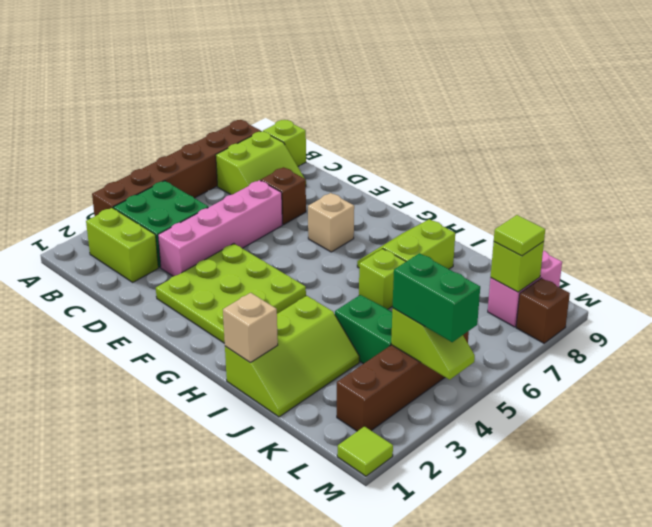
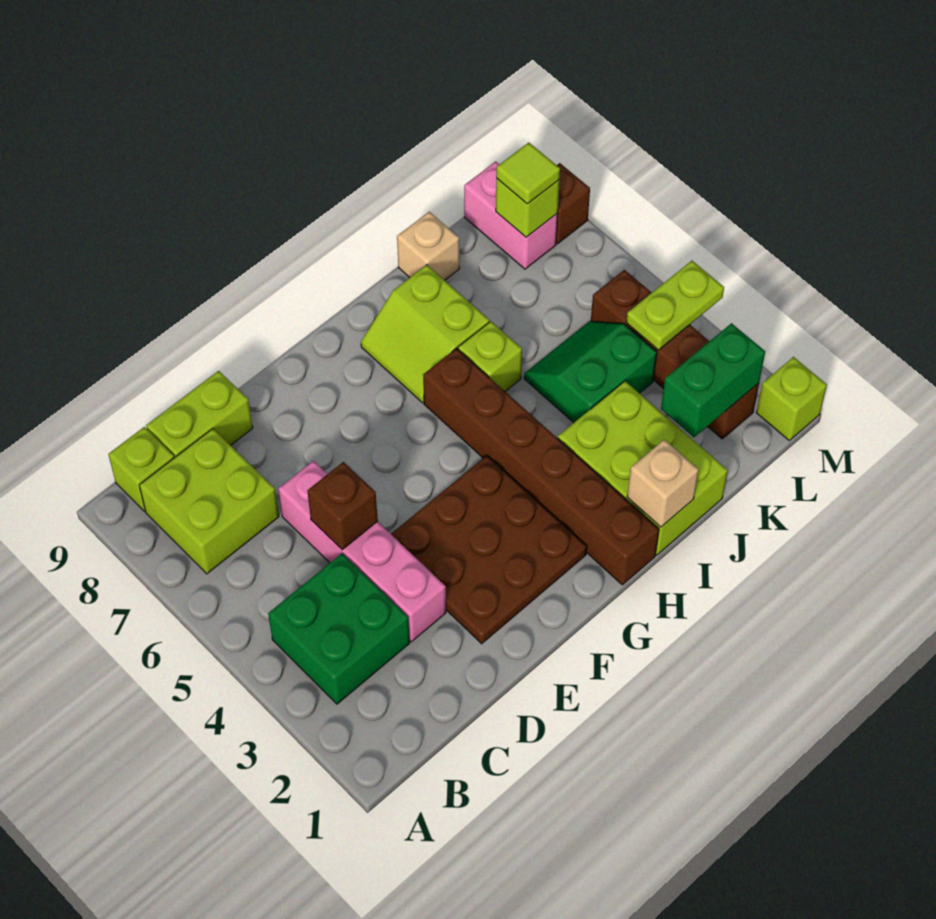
brown 1x6 brick [92,120,261,216] -> brown 1x6 brick moved to [423,348,659,585]
lime 1x2 brick [86,208,158,282] -> lime 1x2 brick moved to [146,371,253,458]
lime 2x2 slope [216,131,304,195] -> lime 2x2 brick [139,429,279,574]
brown 1x1 brick [261,167,306,225] -> brown 1x1 brick moved to [307,462,378,550]
lime 3x3 plate [156,244,306,343] -> brown 3x3 plate [391,456,587,644]
tan 1x1 brick [308,193,354,252] -> tan 1x1 brick moved to [397,212,459,280]
lime 2x3 slope [225,296,359,417] -> lime 2x3 brick [558,381,728,555]
lime 1x2 slope [391,308,475,380] -> lime 1x2 plate [626,261,724,350]
green 1x2 brick [393,253,480,342] -> green 1x2 brick moved to [661,323,765,437]
lime 1x1 tile [337,426,393,476] -> lime 1x1 brick [756,357,827,440]

